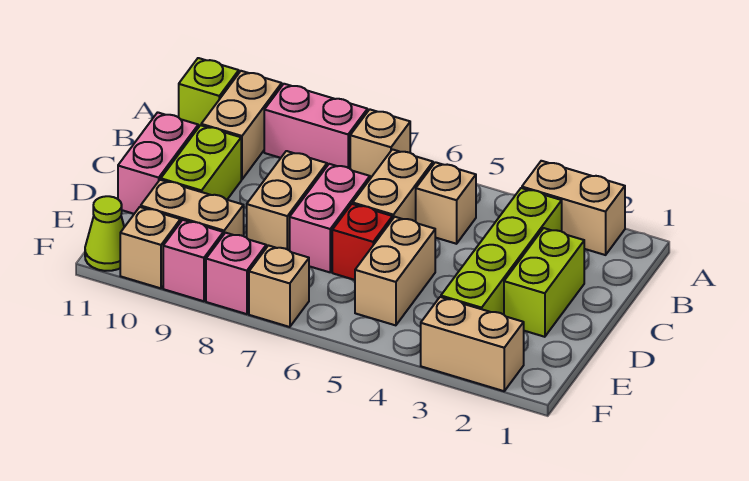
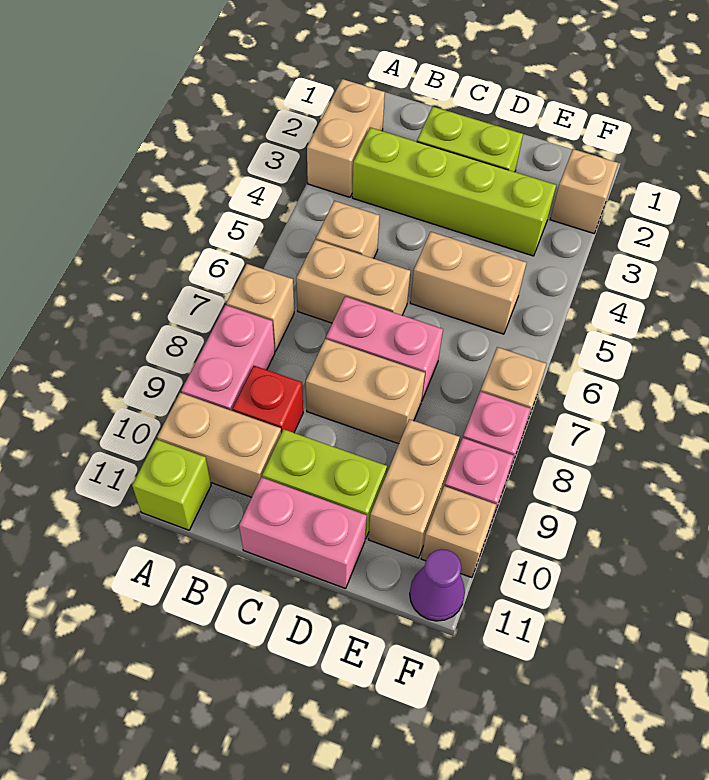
red 1x1 brick [332,204,393,280] -> red 1x1 brick moved to [233,366,303,433]
tan 1x2 brick [421,297,524,391] -> tan 1x1 brick [550,149,618,233]
lime 1x1 cone [85,196,124,271] -> purple 1x1 cone [410,549,465,621]

